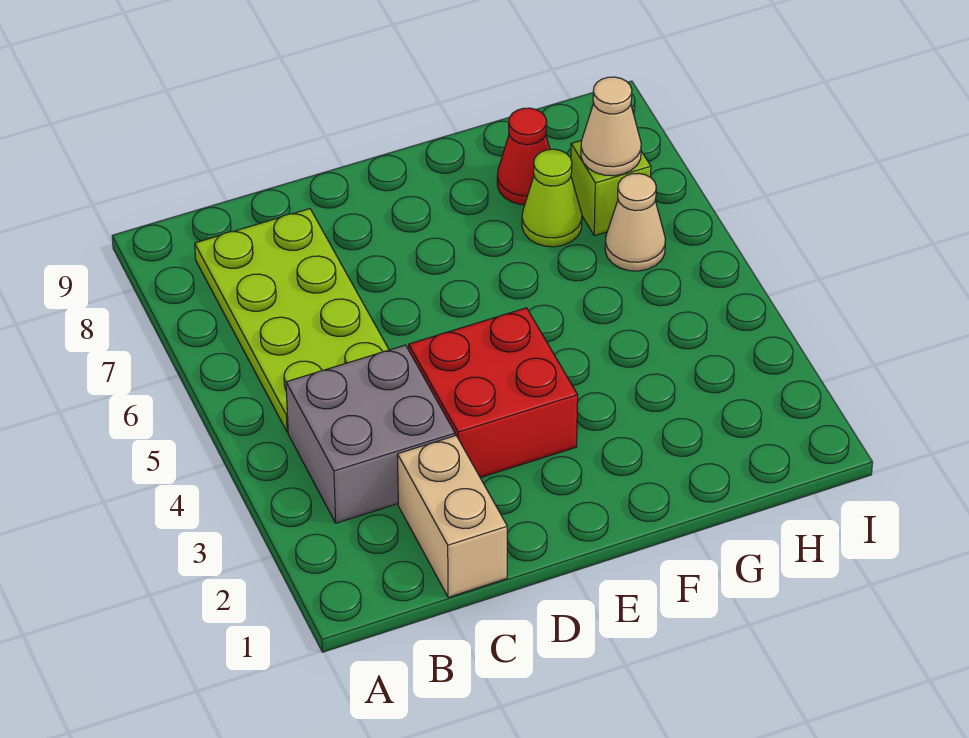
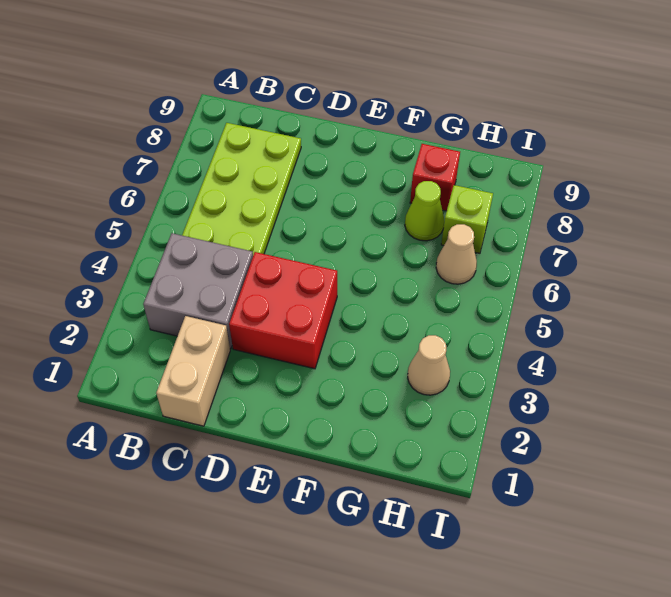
red 1x1 cone [497,108,550,205] -> red 1x1 brick [410,144,460,211]
tan 1x1 cone [581,77,641,176] -> tan 1x1 cone moved to [408,335,450,395]

